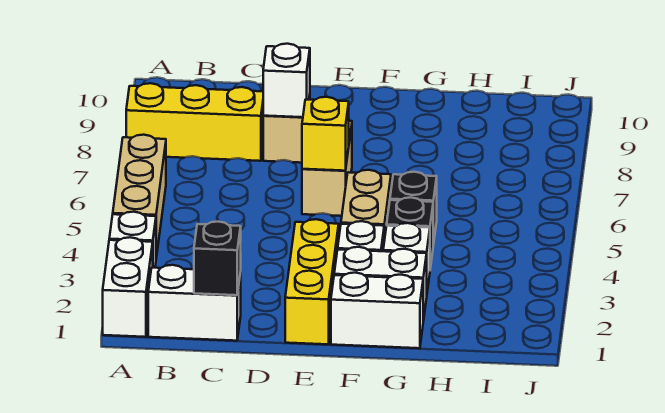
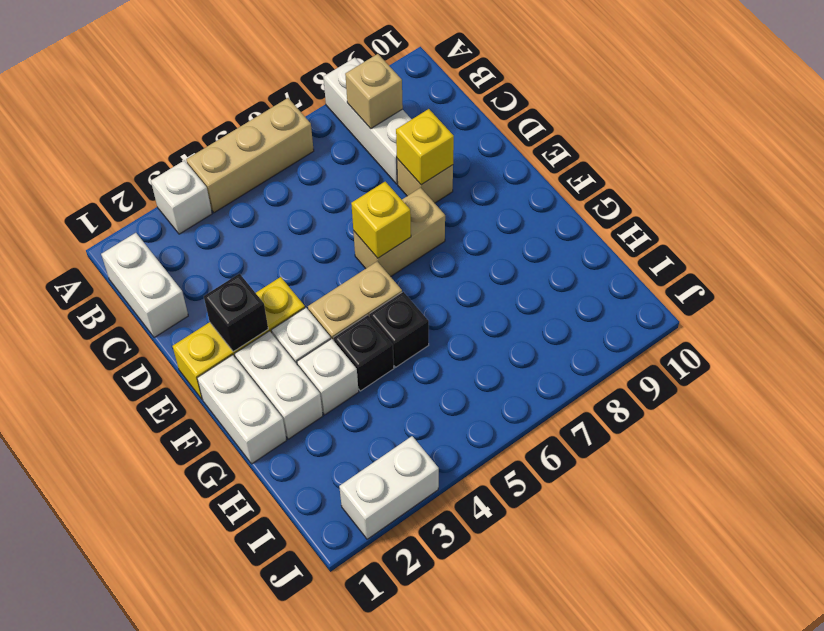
white 1x2 brick [103,237,153,337] -> white 1x2 brick moved to [339,436,439,539]
yellow 1x3 brick [126,83,263,161] -> white 1x3 brick [323,58,412,184]
none -> tan 1x1 brick [345,54,403,129]
black 1x1 brick [194,222,241,295] -> black 1x1 brick moved to [204,274,268,352]
white 1x1 brick [263,44,310,117] -> yellow 1x1 brick [396,109,454,185]

